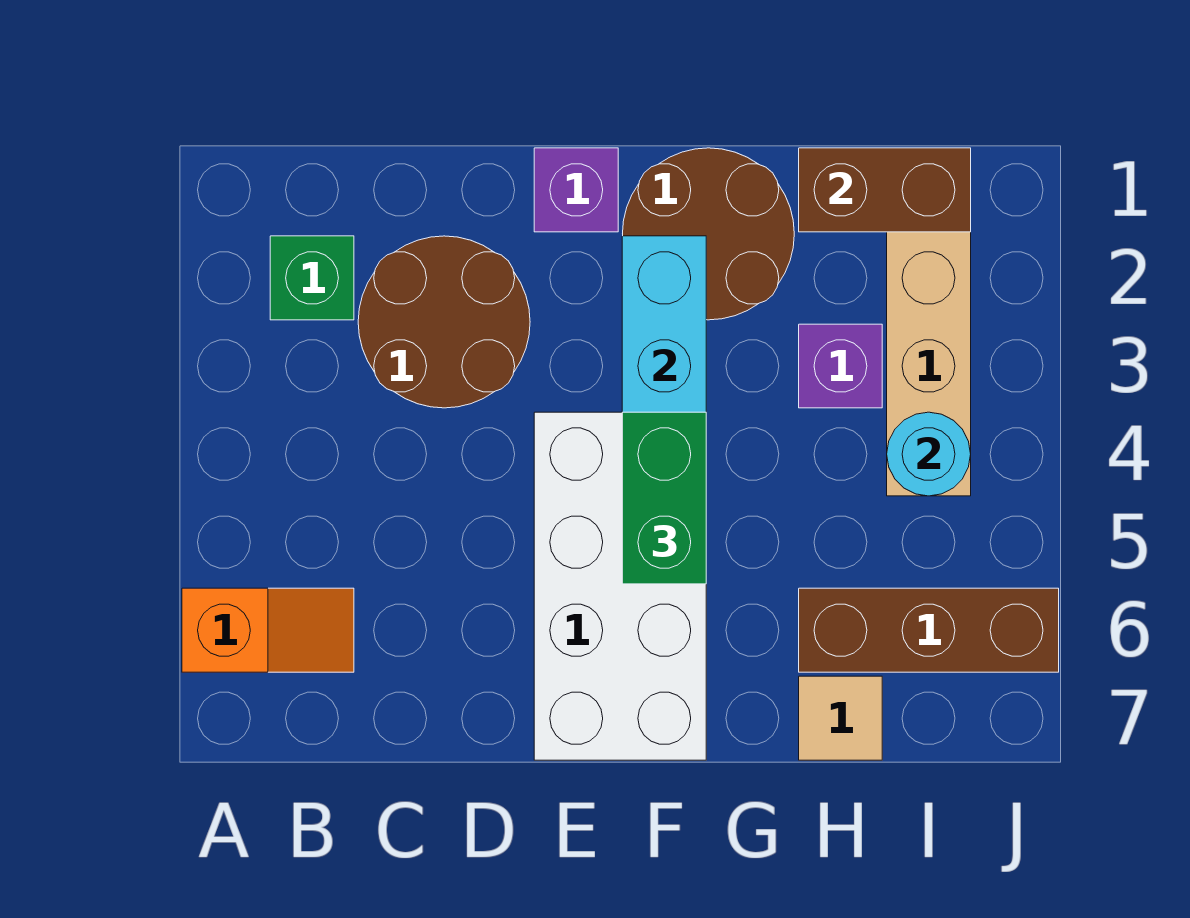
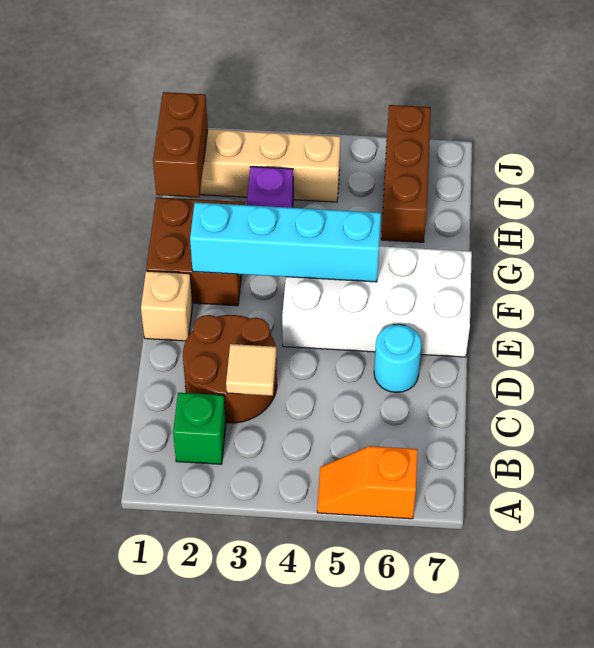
orange 1x2 slope [182,588,354,672] -> orange 1x2 slope turned to [317,446,417,519]
purple 1x1 brick [534,148,618,232] -> tan 1x1 brick [141,271,193,341]
brown 2x2 round brick [623,148,794,320] -> brown 2x2 brick [146,197,245,306]
green 1x2 brick [622,412,706,584] -> none
tan 1x1 tile [799,676,882,760] -> tan 1x1 tile moved to [226,344,276,396]
cyan 1x1 round brick [887,412,971,496] -> cyan 1x1 round brick moved to [374,324,422,393]

